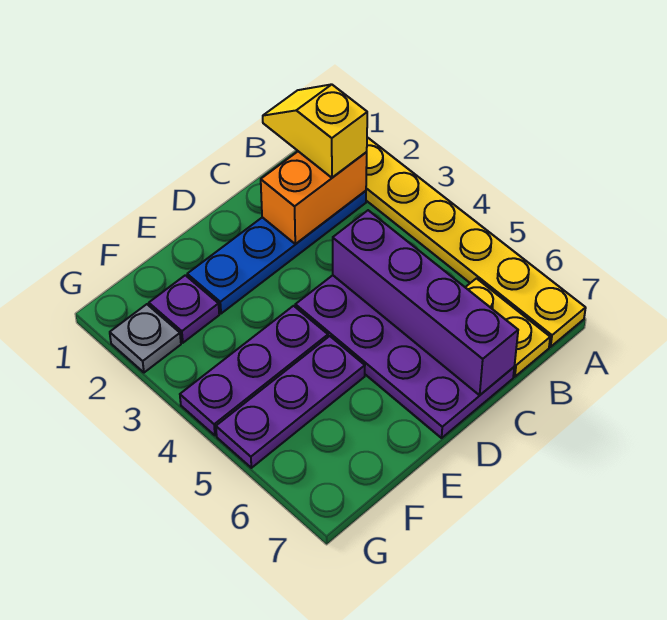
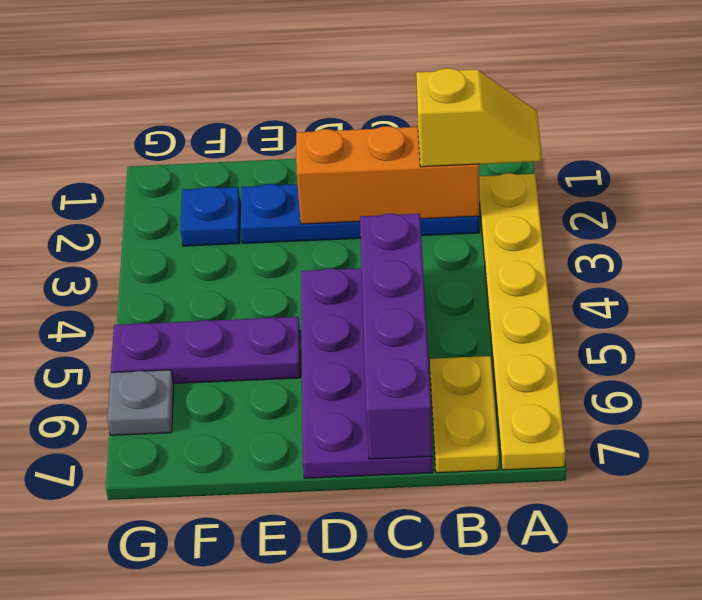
yellow 1x2 slope [263,84,367,178] -> yellow 1x2 slope turned to [416,68,542,167]
orange 1x2 brick [261,151,367,244] -> orange 1x3 brick [296,126,479,224]
purple 1x3 plate [180,306,328,435] -> none
purple 1x1 plate [149,275,219,343] -> blue 1x1 plate [180,187,240,246]
grey 1x1 plate [110,304,181,373] -> grey 1x1 plate moved to [107,370,174,435]

